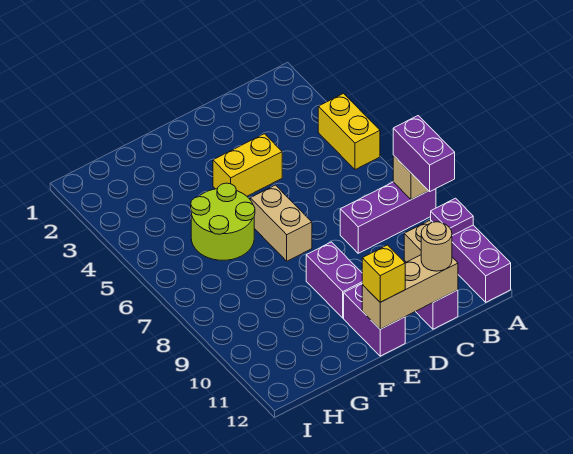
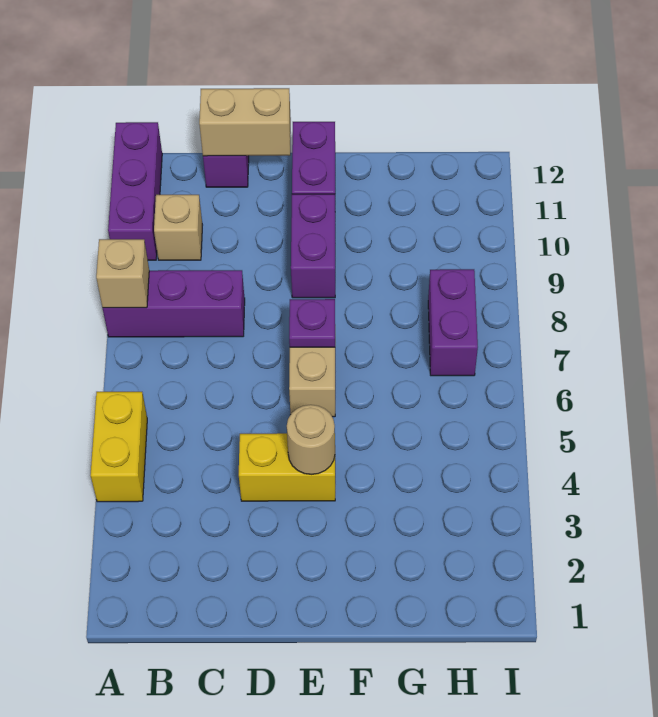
purple 1x2 brick [393,116,455,191] -> purple 1x2 brick moved to [428,269,478,376]
purple 1x1 plate [431,198,473,236] -> purple 1x1 plate moved to [289,299,335,347]
tan 1x3 brick [362,255,458,329] -> tan 1x2 brick [199,88,291,156]
tan 1x1 round brick [421,222,452,271] -> tan 1x1 round brick moved to [287,405,335,475]
yellow 1x1 brick [362,245,405,302] -> none
lime 2x2 round brick [191,183,255,260] -> none

